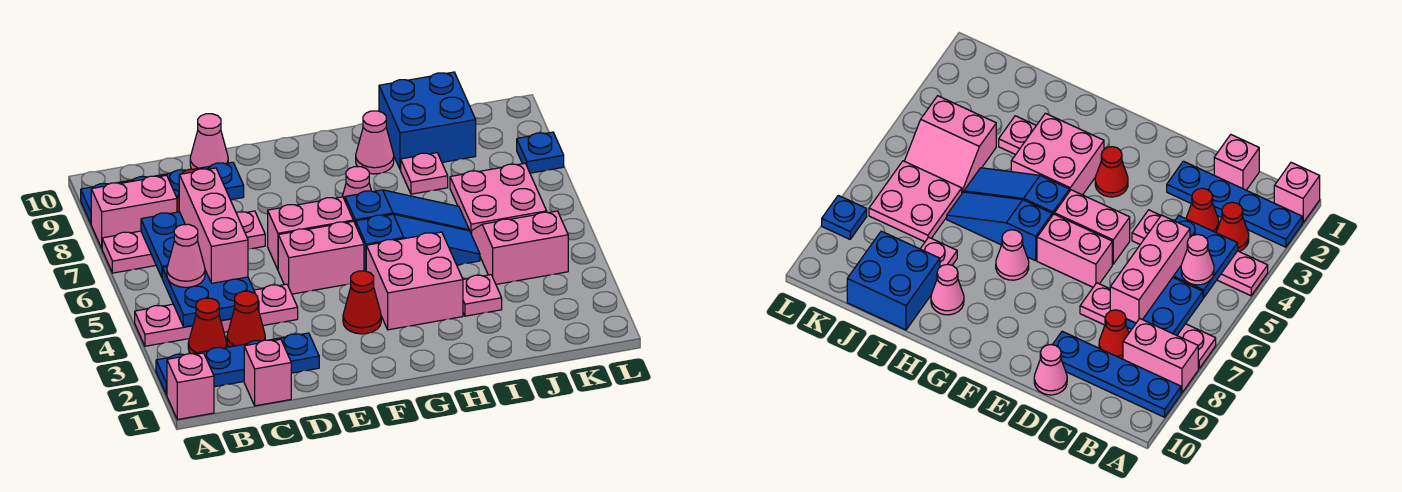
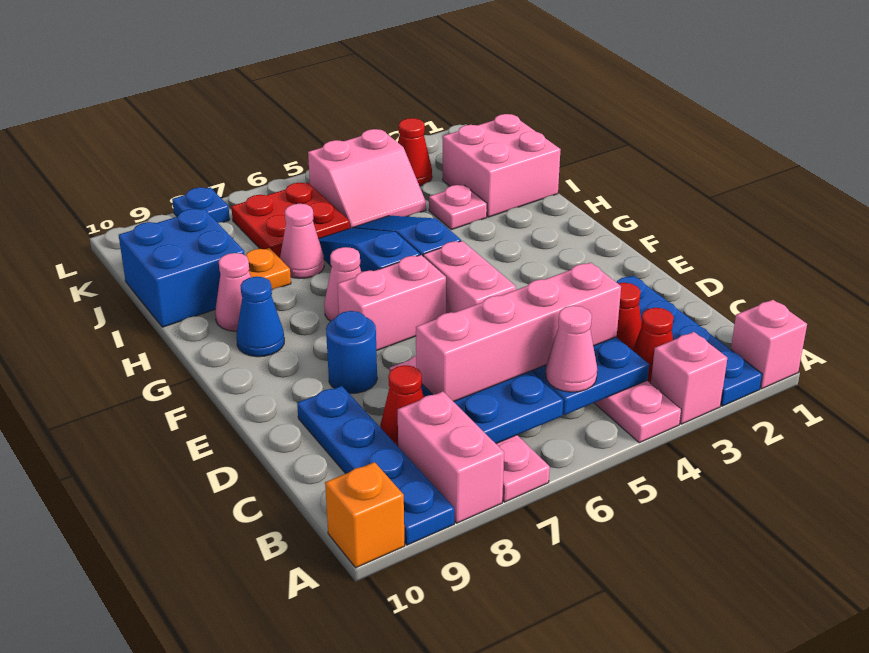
none -> orange 1x1 brick [325,462,405,568]
pink 1x1 brick [244,339,291,406] -> pink 1x1 brick moved to [651,332,727,424]
pink 1x3 brick [179,168,248,283] -> pink 1x4 brick [416,263,621,402]
pink 1x1 cone [190,114,228,169] -> pink 1x1 cone moved to [280,204,324,278]
pink 1x2 brick [268,197,353,270] -> pink 1x2 brick turned to [338,255,446,351]
none -> blue 1x1 round brick [326,311,377,393]
red 1x1 cone [343,271,381,334] -> red 1x1 cone moved to [398,118,432,186]
pink 2x2 brick [366,232,463,330] -> pink 2x2 brick moved to [443,114,561,217]
none -> blue 1x1 cone [237,277,284,357]
pink 1x1 plate [401,153,448,194] -> orange 1x1 plate [245,248,291,290]
pink 2x2 slope [472,211,568,284] -> pink 2x2 slope turned to [308,129,426,228]
pink 2x2 plate [450,163,547,234] -> red 2x2 plate [231,183,350,258]

